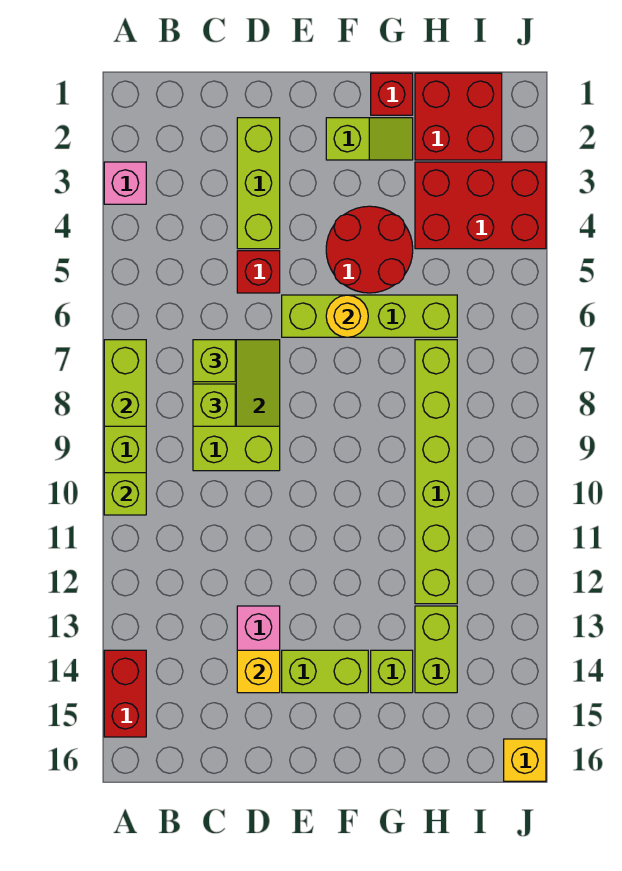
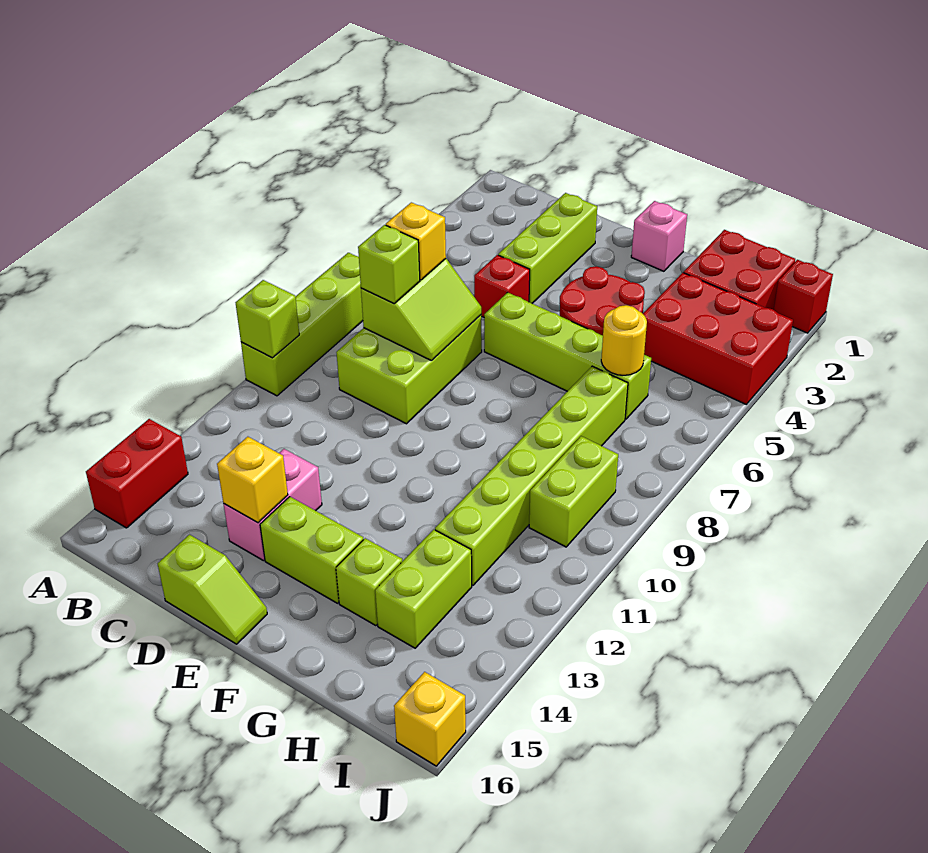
pink 1x1 brick [104,162,146,204] -> pink 1x1 brick moved to [631,201,687,271]
lime 1x2 brick [104,340,146,426] -> lime 1x2 brick moved to [529,436,618,547]
lime 1x1 brick [193,340,235,382] -> yellow 1x1 brick [386,202,446,280]
lime 1x2 slope [326,118,413,160] -> lime 1x2 slope moved to [158,535,267,644]
yellow 1x1 round brick [326,295,368,337] -> yellow 1x1 round brick moved to [601,305,647,375]
red 1x1 brick [371,73,413,115] -> red 1x1 brick moved to [774,260,833,333]

